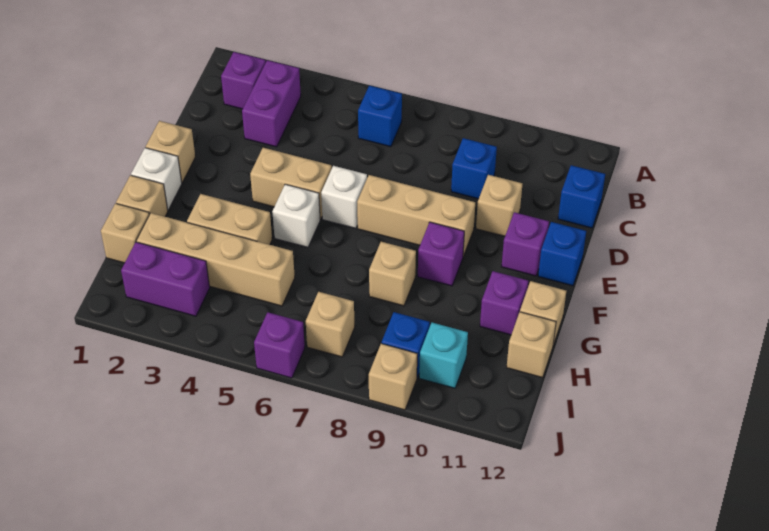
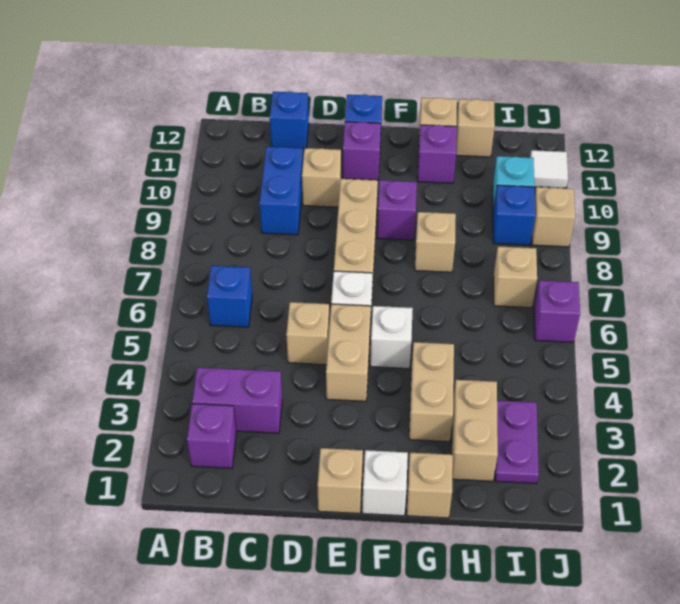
blue 1x1 brick [451,138,497,199] -> blue 1x2 brick [260,147,303,235]
tan 1x1 brick [101,203,149,263] -> tan 1x1 brick moved to [286,302,329,365]
tan 1x4 brick [136,213,295,306] -> tan 1x2 brick [452,380,498,481]
purple 1x2 brick [121,242,210,316] -> purple 1x2 plate [495,401,539,484]
none -> white 1x1 tile [530,150,568,188]

